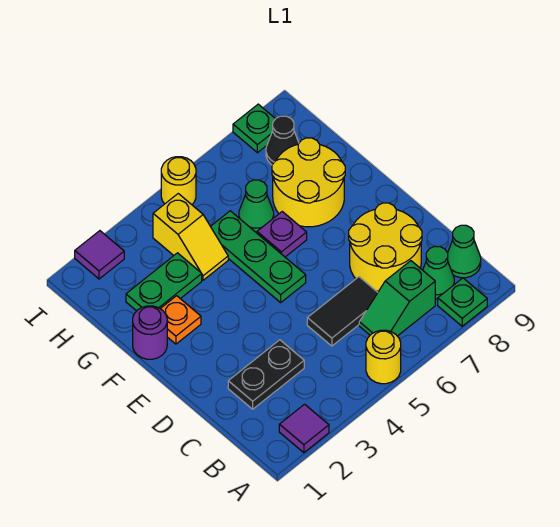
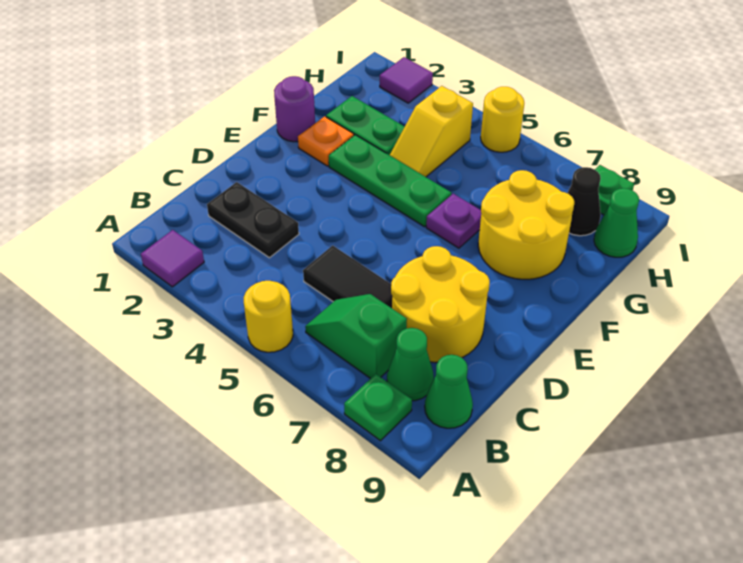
green 1x3 plate [210,211,306,303] -> green 1x3 plate turned to [329,135,451,227]
green 1x1 cone [239,180,274,232] -> green 1x1 cone moved to [594,188,639,257]

